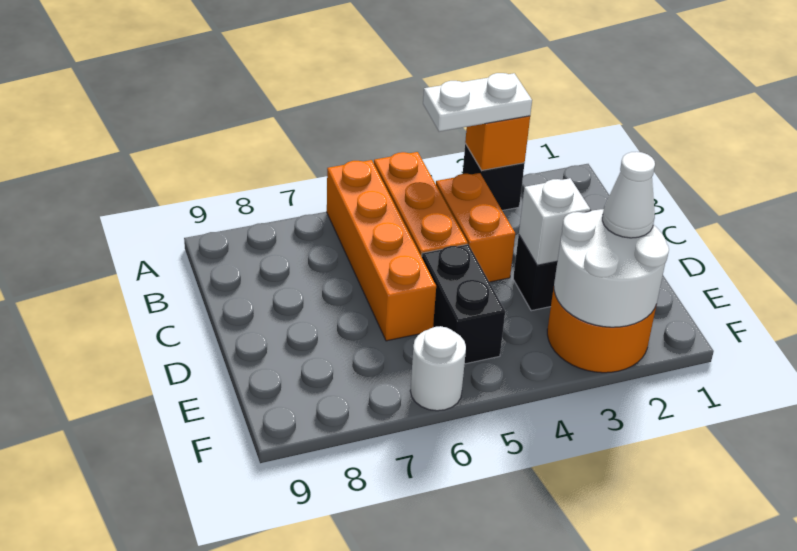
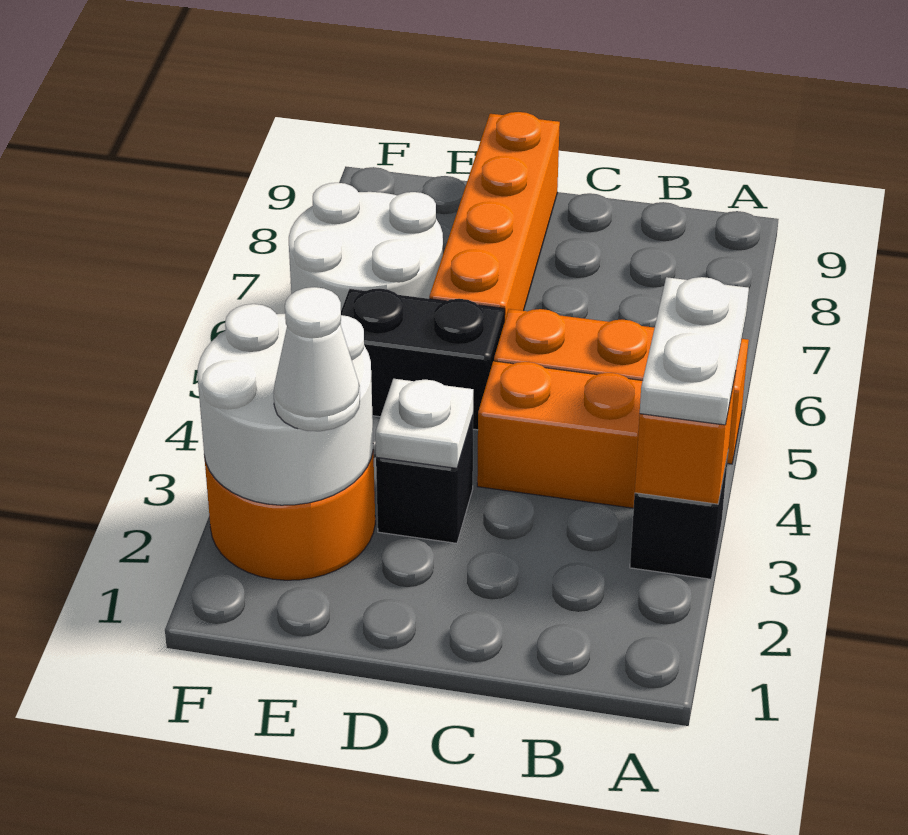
orange 1x4 brick [327,160,436,341] -> orange 1x4 brick turned to [429,112,560,322]
white 1x1 brick [519,178,590,265] -> white 1x1 plate [375,379,473,468]
white 1x1 round brick [410,326,466,411] -> white 2x2 round brick [289,183,443,310]

